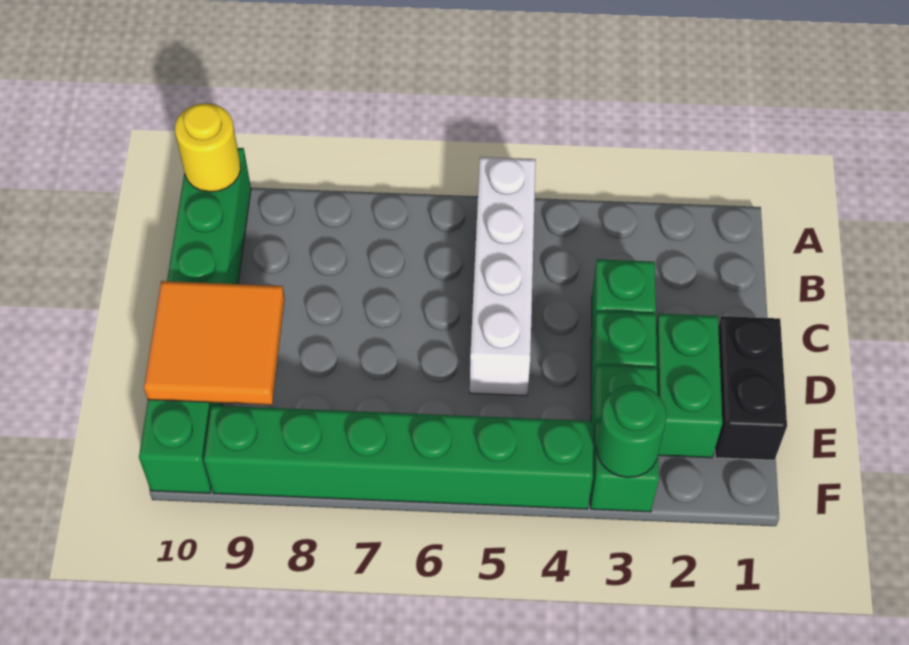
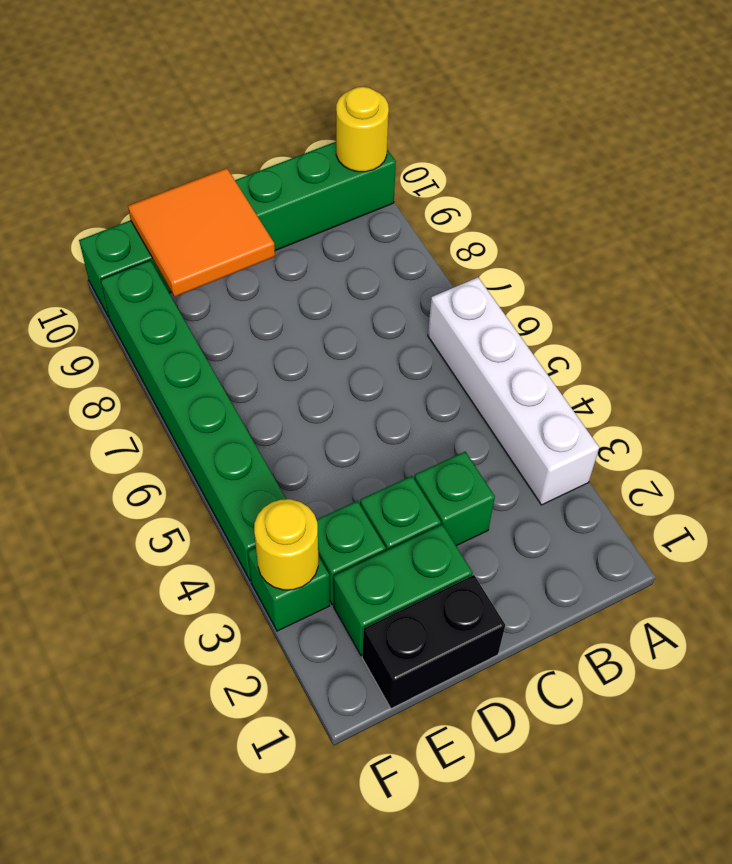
white 1x4 brick [470,157,536,396] -> white 1x4 brick turned to [428,277,599,505]
green 1x1 round brick [596,385,667,478] -> yellow 1x1 round brick [254,499,318,590]

